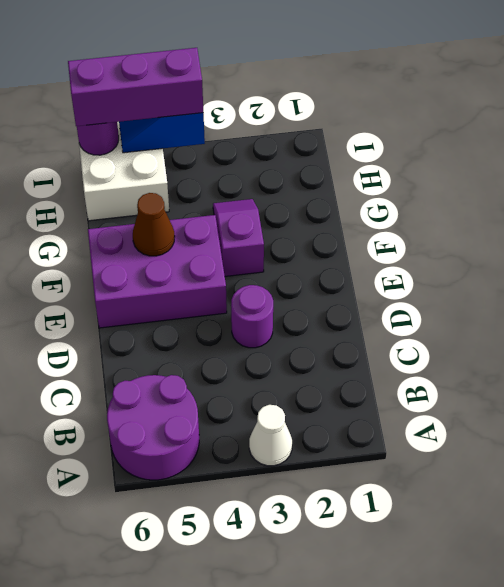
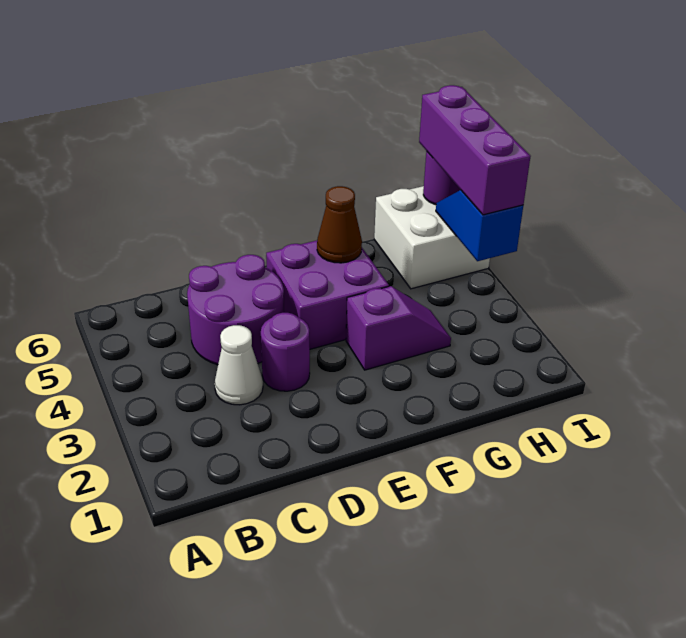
white 1x1 cone [249,405,292,466] -> white 1x1 cone moved to [215,325,263,405]
purple 2x2 round brick [107,375,199,480] -> purple 2x2 round brick moved to [187,255,284,365]
purple 2x3 brick [88,215,227,328] -> purple 2x2 brick [266,241,389,349]

